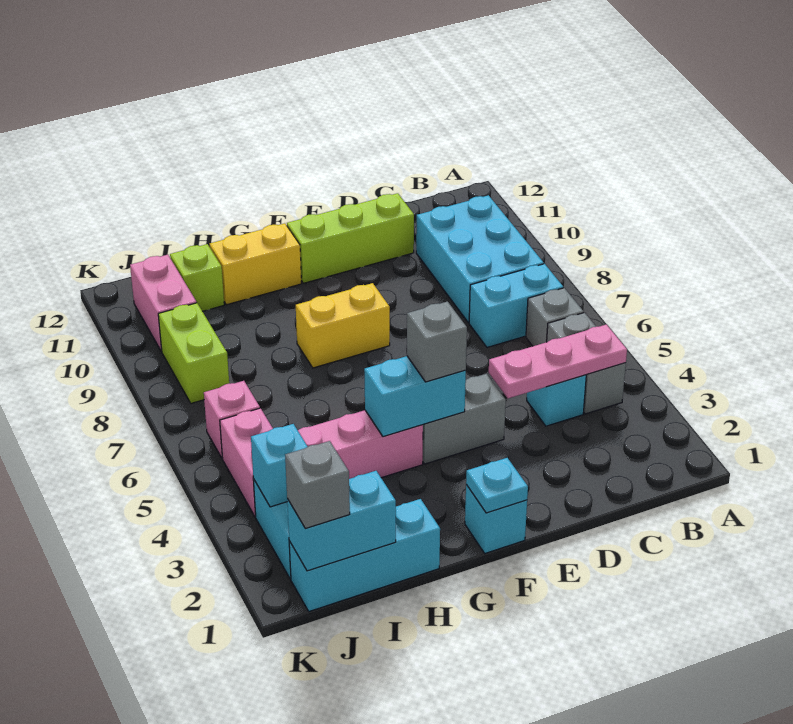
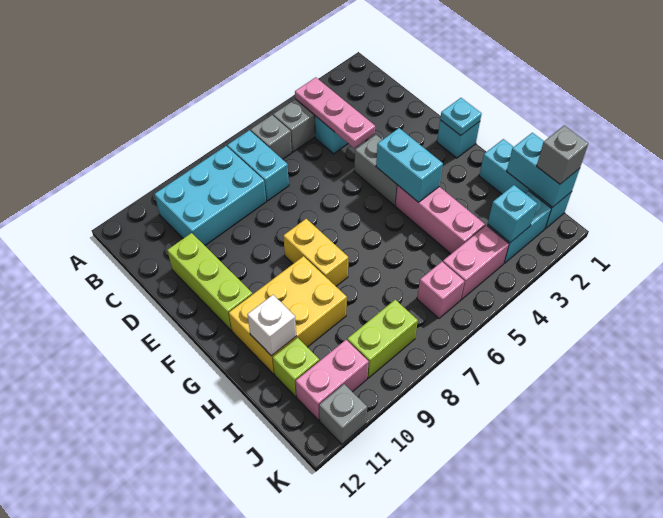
grey 1x1 brick [407,302,467,382] -> grey 1x1 brick moved to [319,384,367,444]
yellow 1x2 brick [210,223,301,305] -> yellow 2x3 brick [229,256,347,374]
none -> white 1x1 brick [247,295,296,356]

